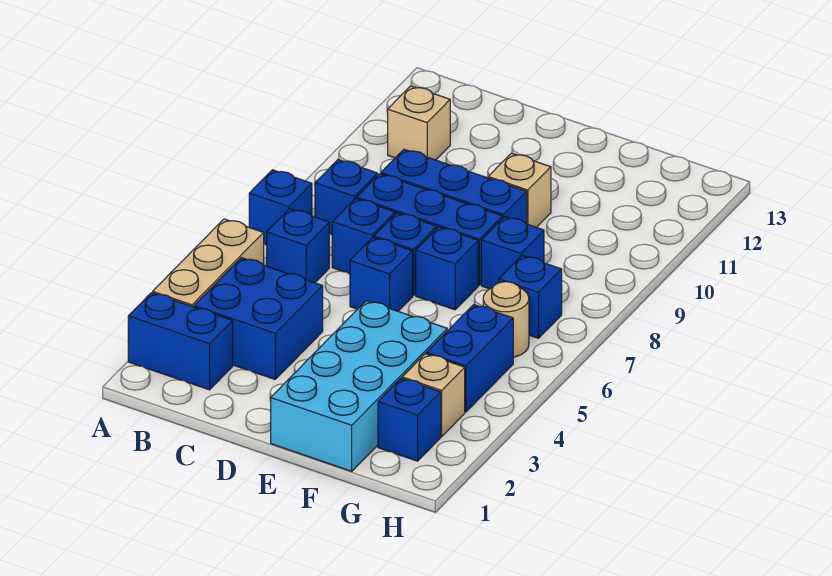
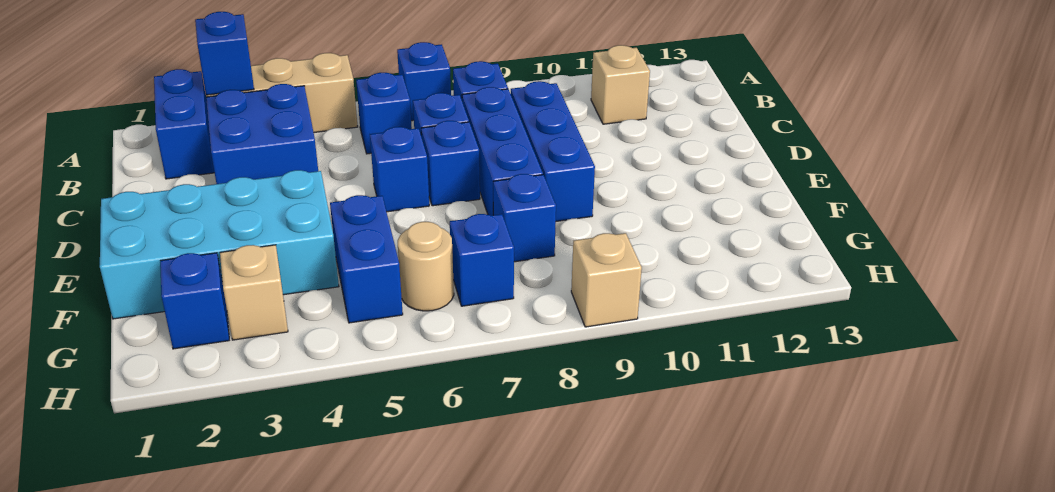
blue 1x1 brick [416,227,478,310] -> blue 1x1 brick moved to [195,12,254,95]
tan 1x1 brick [488,153,551,227] -> tan 1x1 brick moved to [571,233,642,327]
blue 1x2 brick [426,305,513,412] -> blue 1x2 brick turned to [330,195,403,323]

